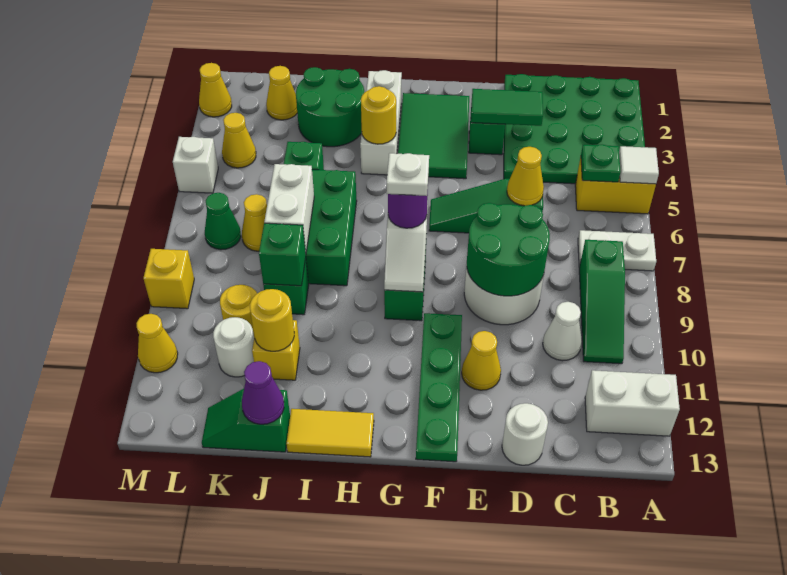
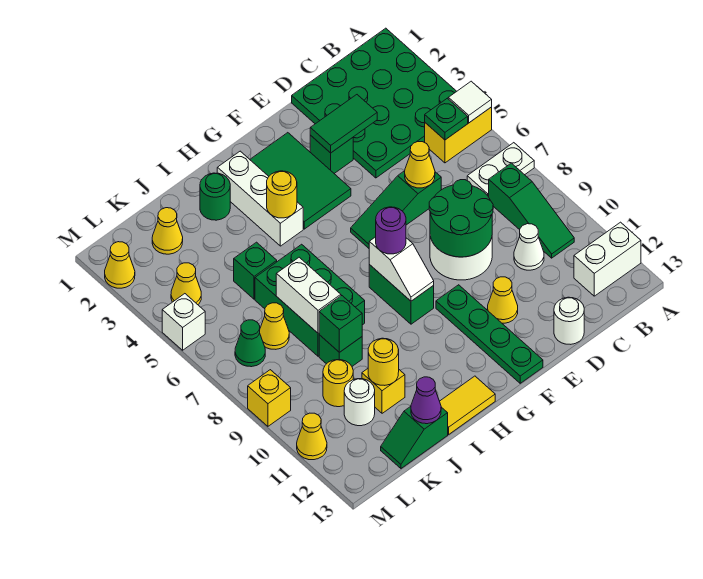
white 1x1 plate [387,153,429,196] -> none
green 2x2 round brick [296,67,364,147] -> green 1x1 round brick [200,173,230,220]

